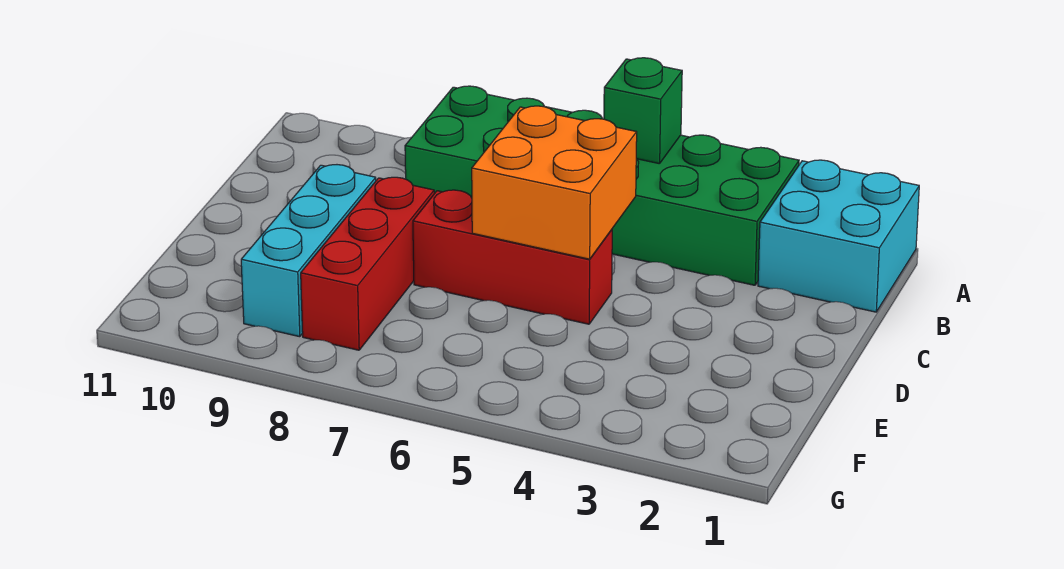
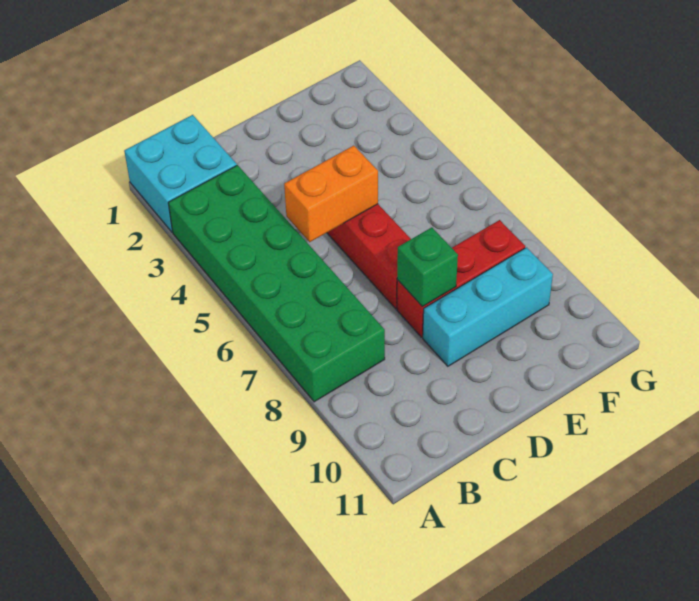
green 1x1 brick [604,58,682,164] -> green 1x1 brick moved to [397,227,458,307]
orange 2x2 brick [472,106,637,259] -> orange 1x2 brick [284,146,378,242]

